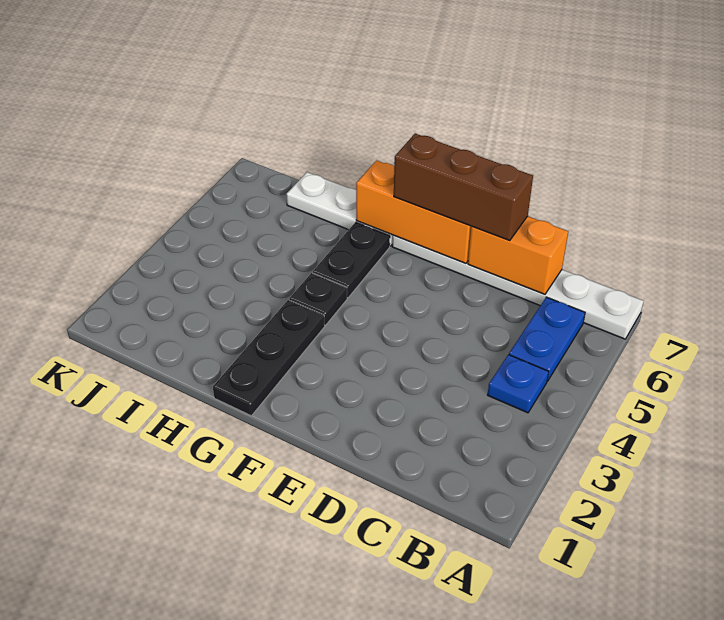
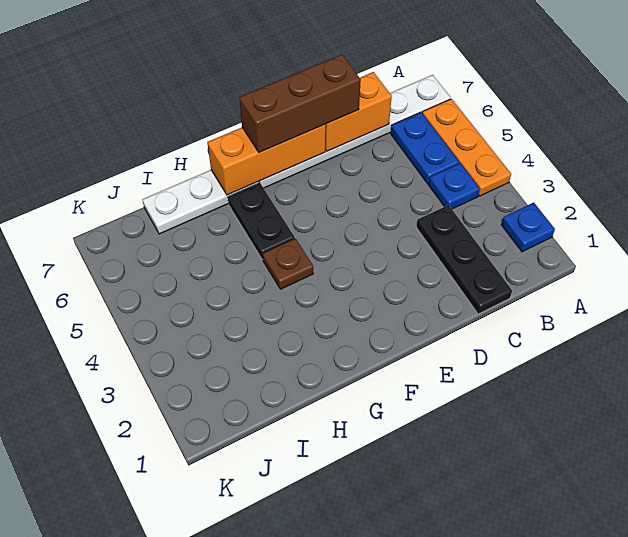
none -> blue 1x1 plate [501,203,555,252]
none -> orange 1x3 plate [422,99,511,196]
black 1x3 plate [213,300,325,416] -> black 1x3 plate moved to [416,205,512,314]
black 1x1 plate [289,273,347,325] -> brown 1x1 plate [263,239,313,289]

